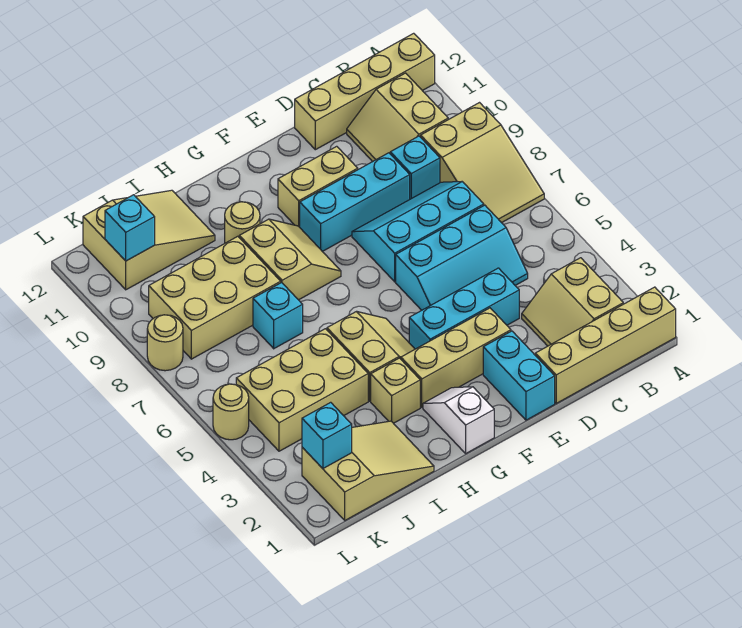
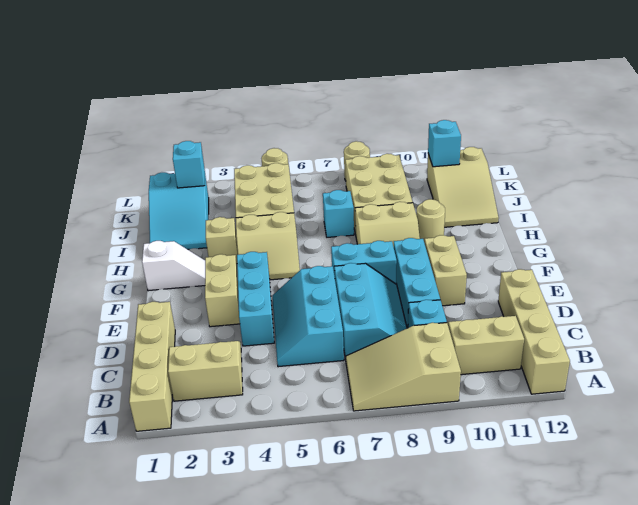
cyan 1x2 brick [483,331,555,420] -> cyan 1x2 brick moved to [331,241,397,284]
tan 1x3 brick [401,308,511,407] -> tan 1x2 brick [205,254,240,327]
tan 2x3 slope [302,421,434,520] -> cyan 2x3 slope [149,172,209,249]

